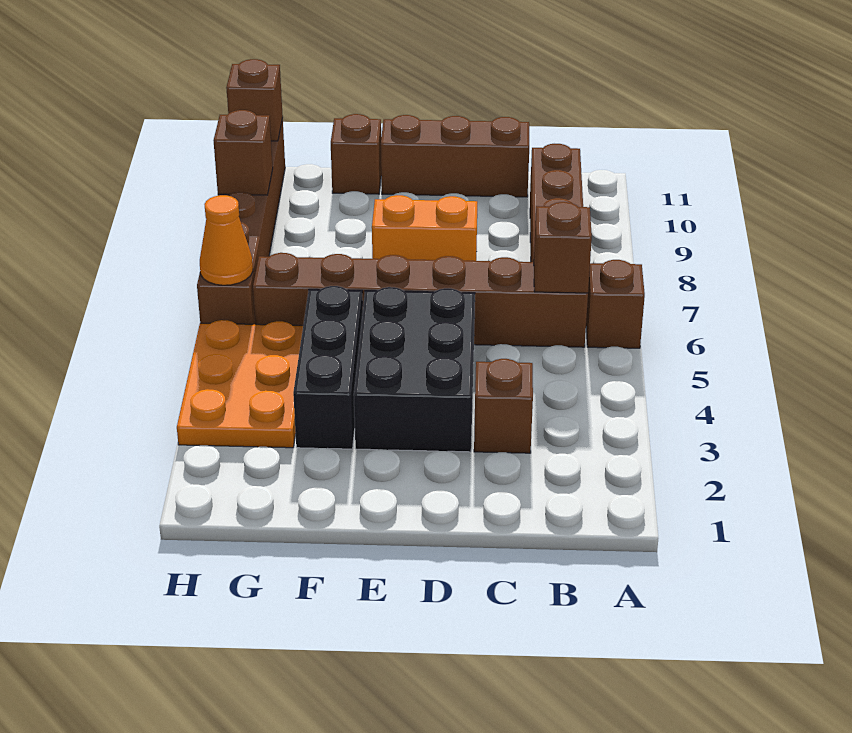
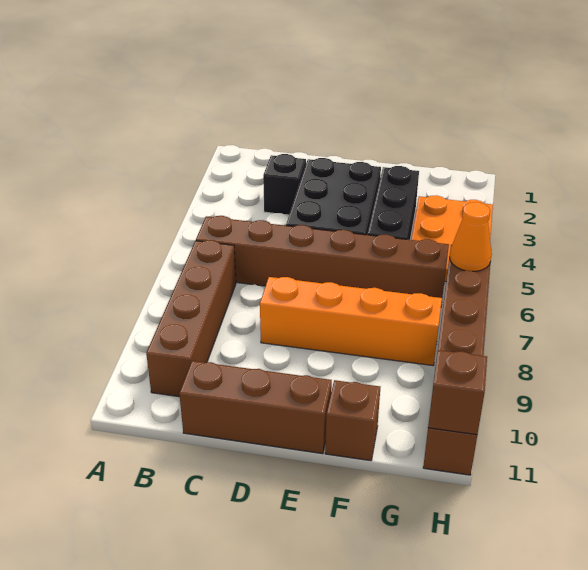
brown 1x1 brick [586,260,645,348] -> none
brown 1x1 brick [534,202,592,293] -> none
brown 1x1 brick [474,359,533,453] -> black 1x1 brick [263,154,306,215]
orange 1x2 brick [372,195,477,261] -> orange 1x4 brick [260,277,442,366]
brown 1x1 brick [214,110,273,195] -> none

